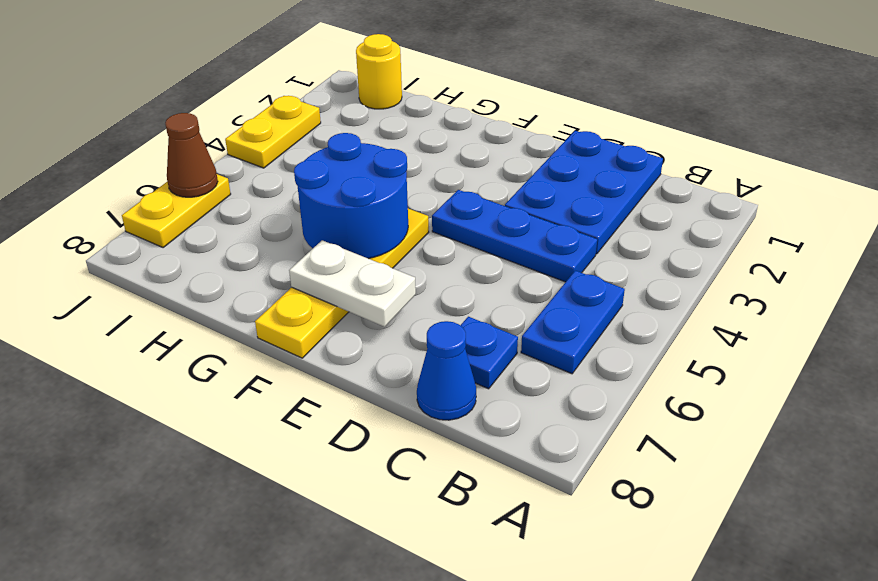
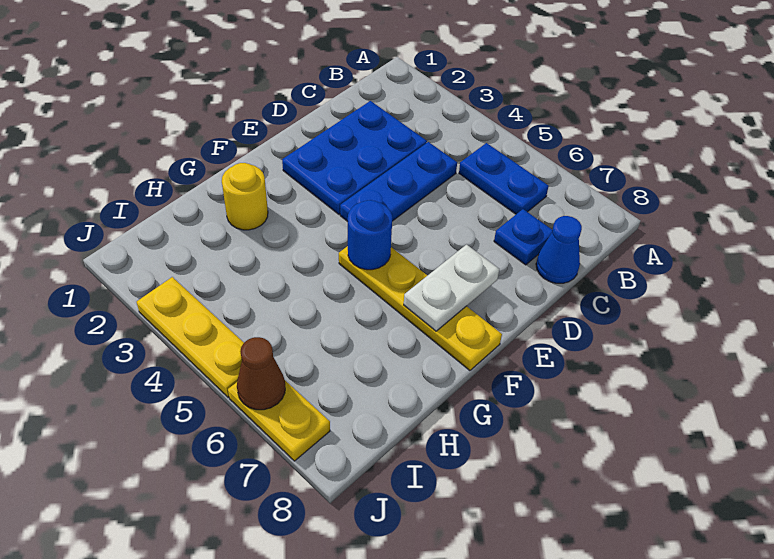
blue 2x3 plate [505,131,663,254] -> blue 2x3 plate turned to [282,101,427,214]
blue 2x2 round brick [294,133,408,259] -> blue 1x1 round brick [348,200,392,270]
yellow 1x1 round brick [356,34,402,109] -> yellow 1x1 round brick moved to [222,163,268,230]
yellow 1x2 plate [225,96,321,168] -> yellow 1x3 plate [137,277,244,397]

